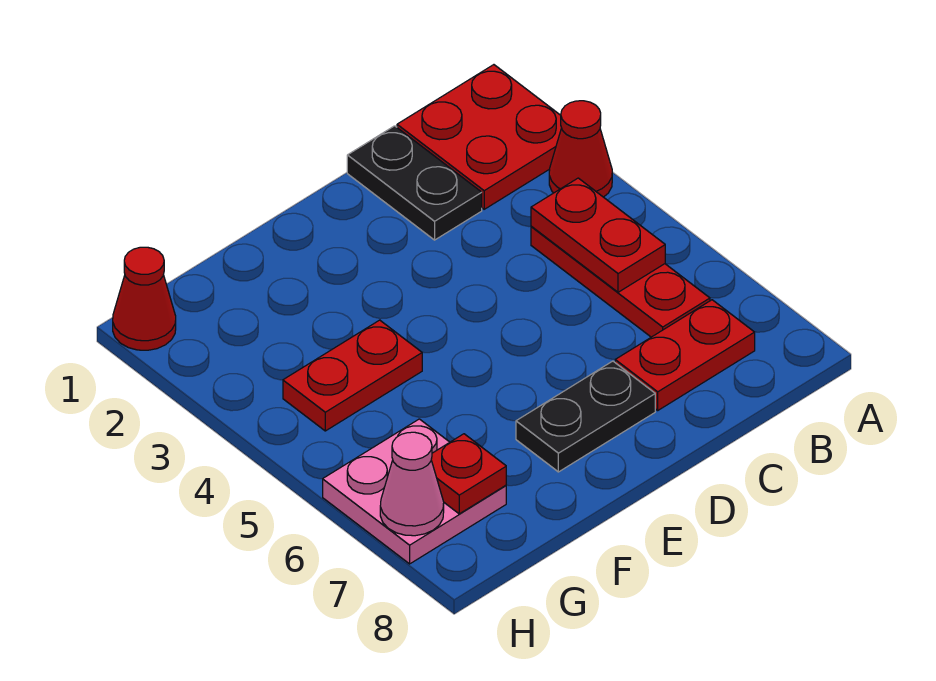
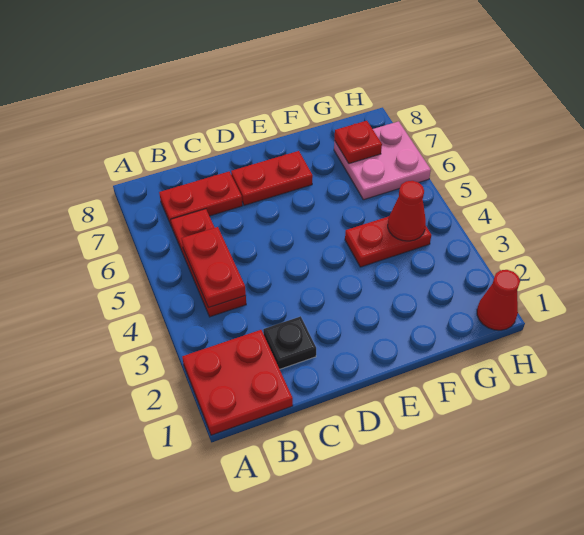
red 1x1 cone [549,101,612,197] -> red 1x1 cone moved to [388,181,426,241]
black 1x2 plate [347,126,482,240] -> black 1x1 plate [263,316,316,369]
black 1x2 plate [516,361,655,472] -> red 1x2 plate [231,151,313,205]
pink 1x1 cone [380,432,444,536] -> none

